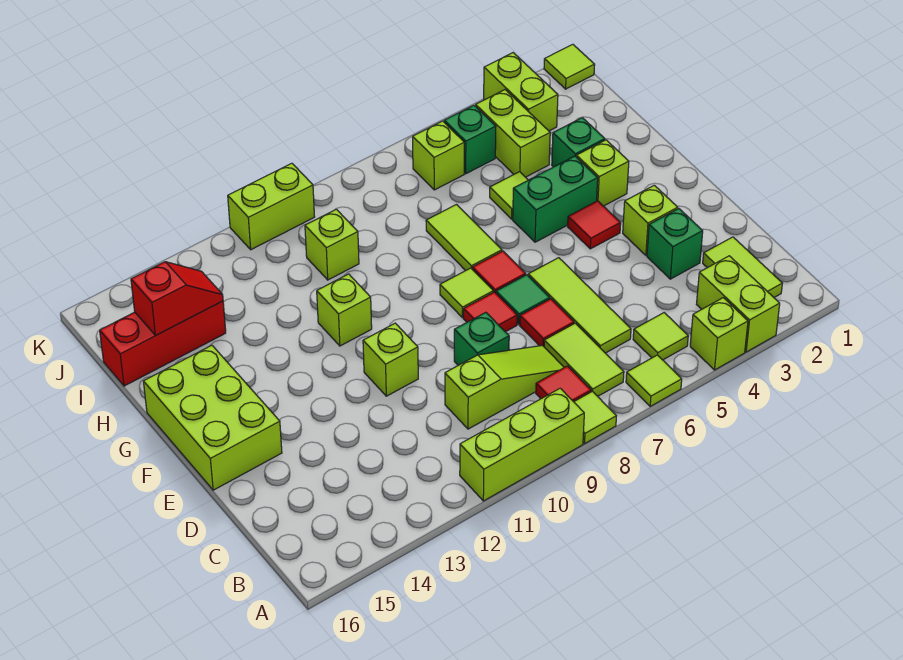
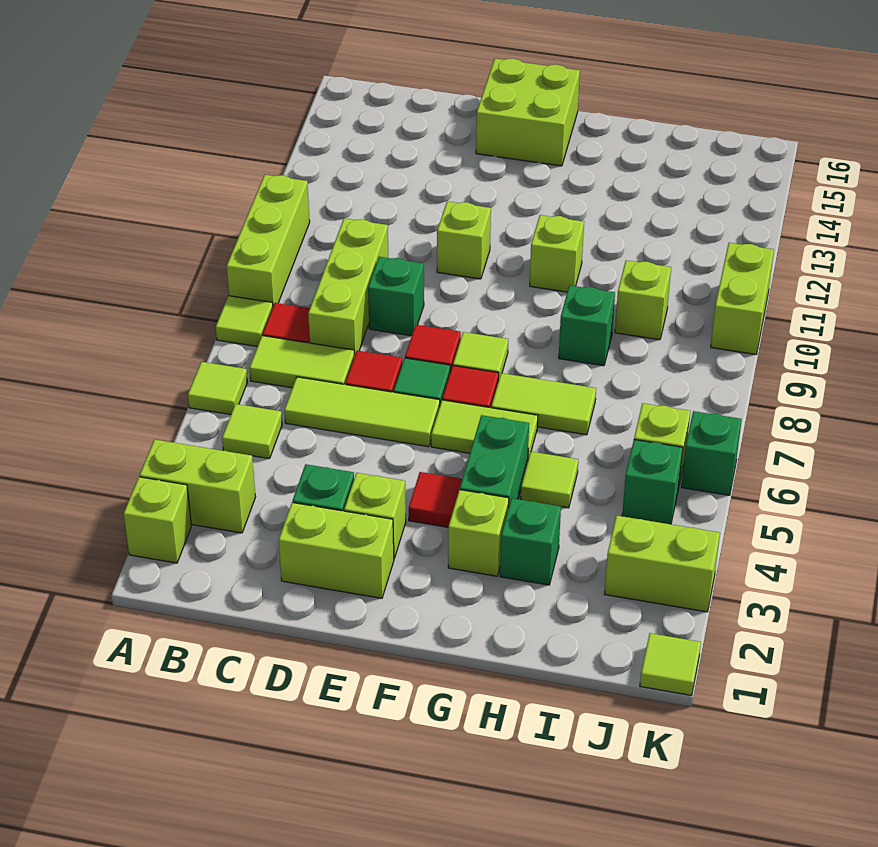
lime 1x1 brick [690,298,748,370] -> lime 1x1 brick moved to [124,477,191,563]
lime 1x2 tile [703,237,782,297] -> lime 1x2 tile moved to [431,400,538,459]
lime 1x3 slope [445,345,564,429] -> lime 1x3 brick [308,218,388,354]
lime 2x3 brick [143,345,282,490] -> lime 2x2 brick [476,59,580,166]
none -> green 1x1 brick [559,285,615,366]
lime 1x2 brick [476,90,550,177] -> lime 1x2 brick moved to [279,502,394,598]
red 1x3 brick [100,301,226,386] -> none
red 1x2 slope [131,262,223,335] -> none
none -> green 1x1 brick [681,411,742,495]

